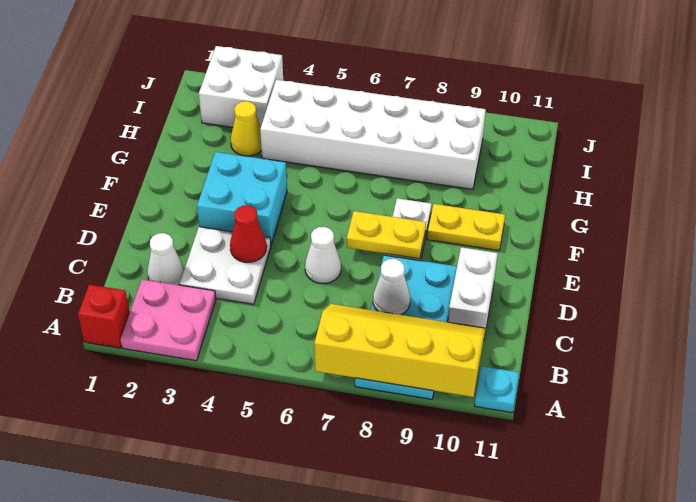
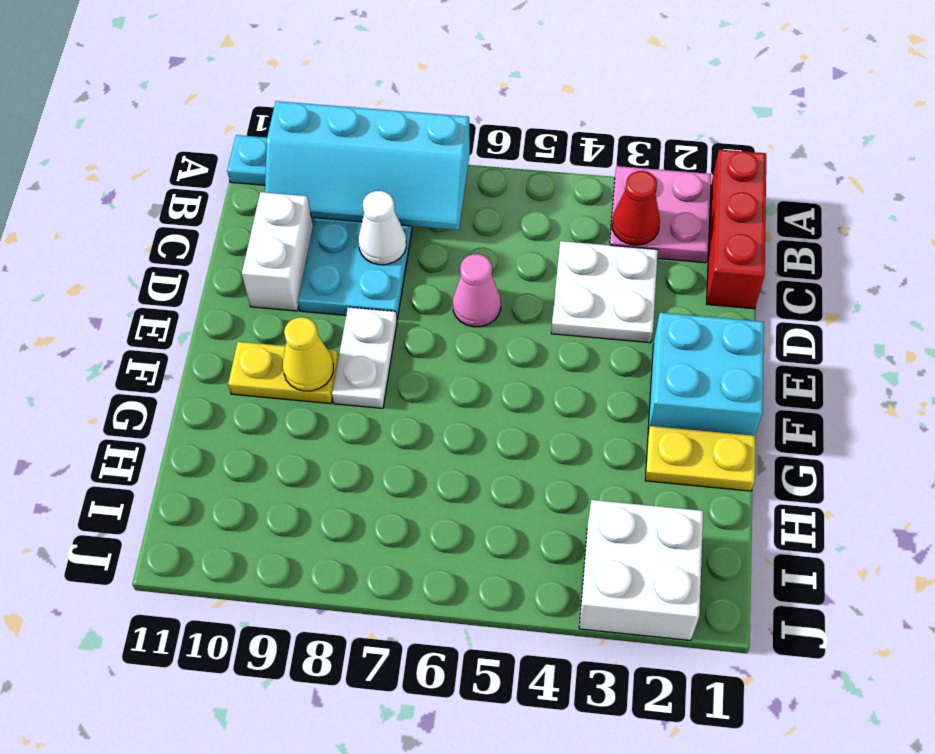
red 1x1 brick [78,285,130,348] -> red 1x3 brick [707,150,766,309]
yellow 2x4 slope [314,304,485,397] -> cyan 2x4 slope [265,101,470,230]
white 1x1 cone [147,233,184,285] -> none
red 1x1 cone [230,205,267,262] -> red 1x1 cone moved to [612,171,660,245]
white 1x1 cone [305,227,341,284] -> pink 1x1 cone [453,254,501,327]
cyan 2x2 brick [197,152,287,244] -> cyan 2x2 brick moved to [648,313,764,436]
yellow 1x2 plate [347,211,426,259] -> yellow 1x2 plate moved to [645,426,756,491]
yellow 1x1 cone [231,101,262,156] -> yellow 1x1 cone moved to [283,317,333,391]
white 2x6 brick [260,80,486,189] -> none

